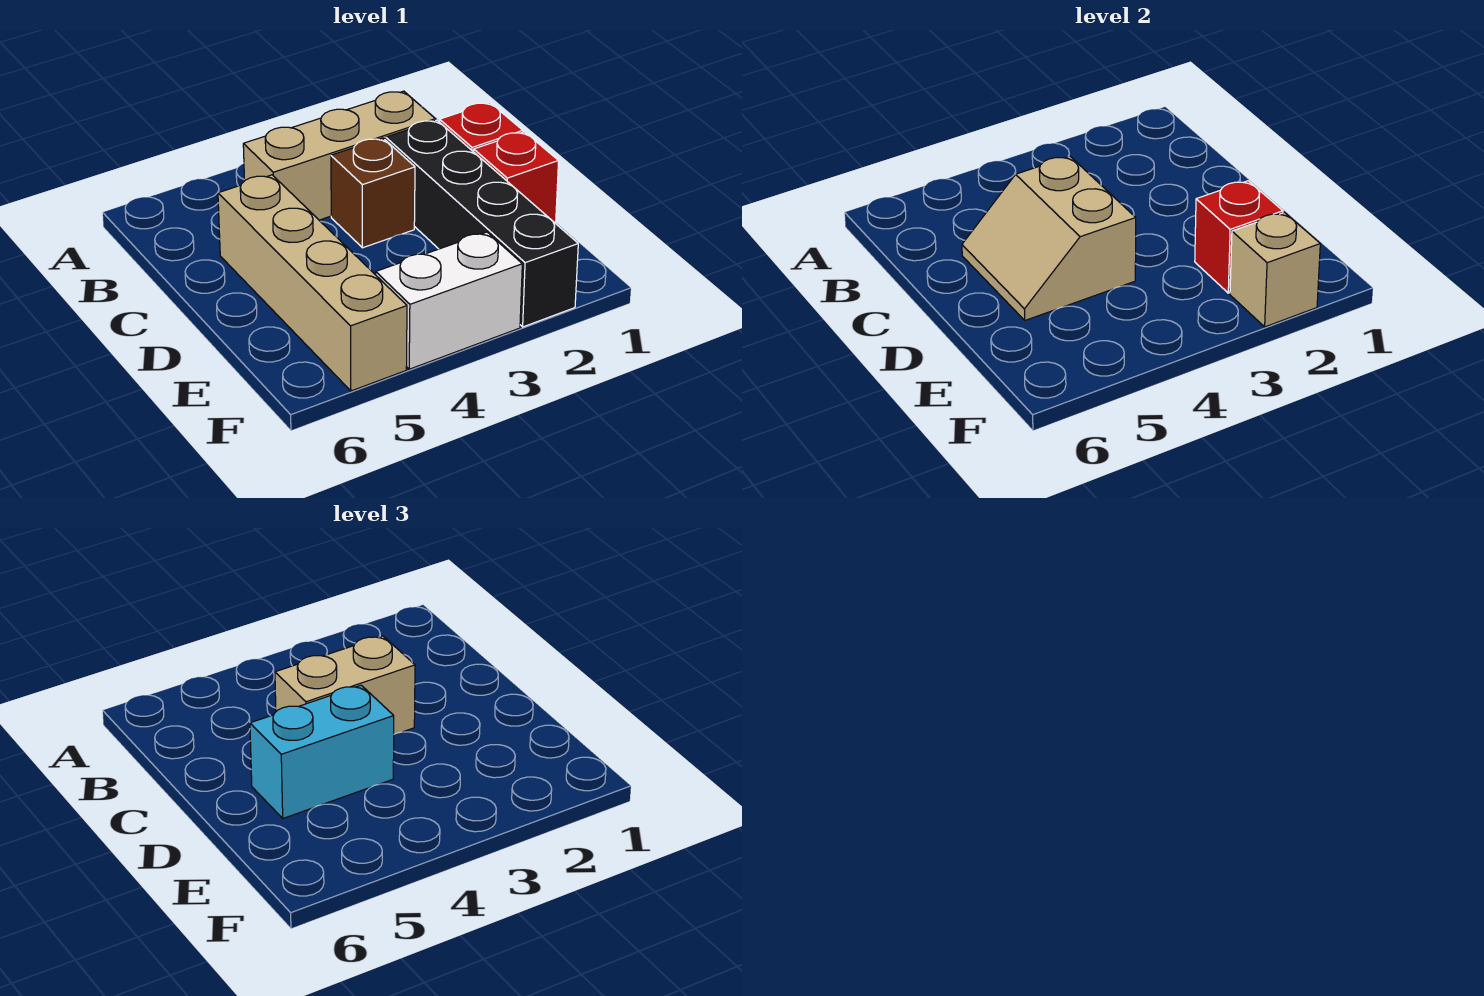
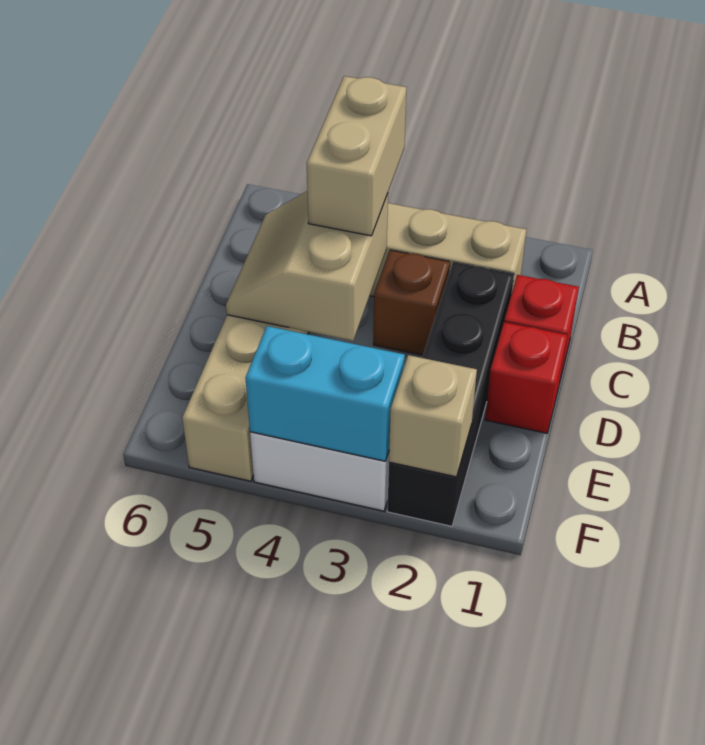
tan 1x2 brick [275,636,415,734] -> tan 1x2 brick turned to [307,76,406,236]
cyan 1x2 brick [250,685,394,818] -> cyan 1x2 brick moved to [245,326,405,461]
red 1x1 brick [1195,181,1283,293] -> none

